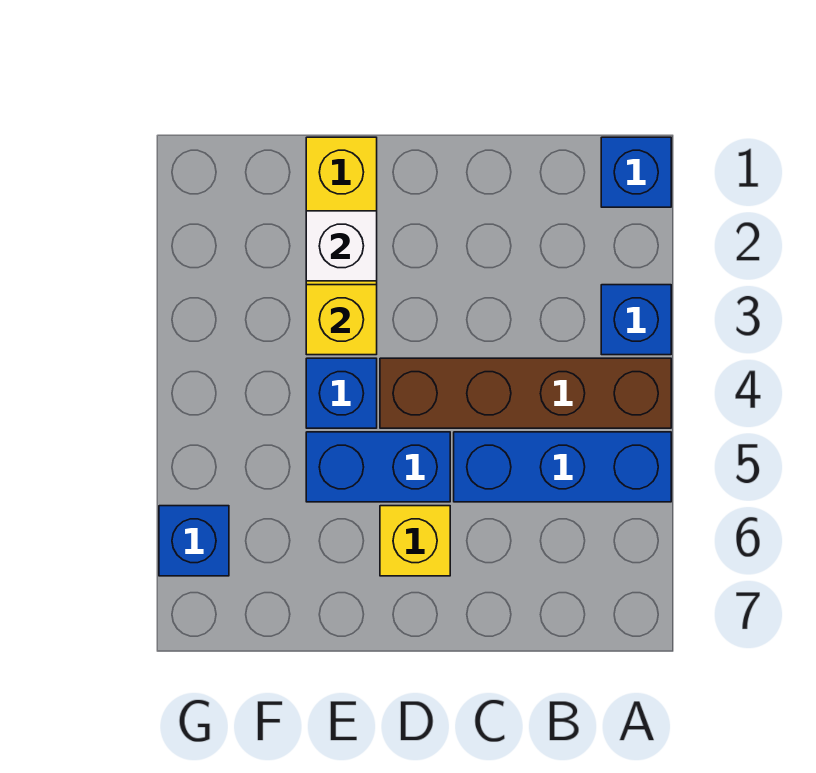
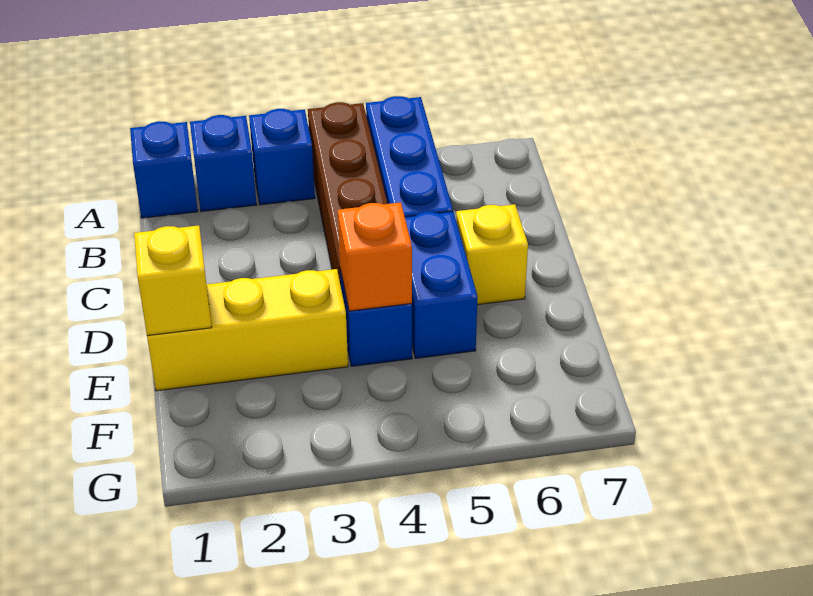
white 1x1 brick [306,211,377,281] -> none
yellow 1x1 brick [306,285,377,355] -> yellow 1x1 brick moved to [134,225,212,336]
none -> orange 1x1 brick [338,202,412,311]
blue 1x1 brick [159,506,229,576] -> blue 1x1 brick moved to [190,115,257,211]

